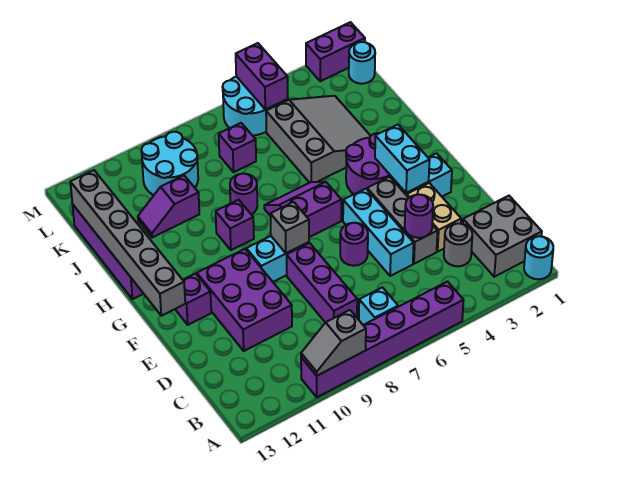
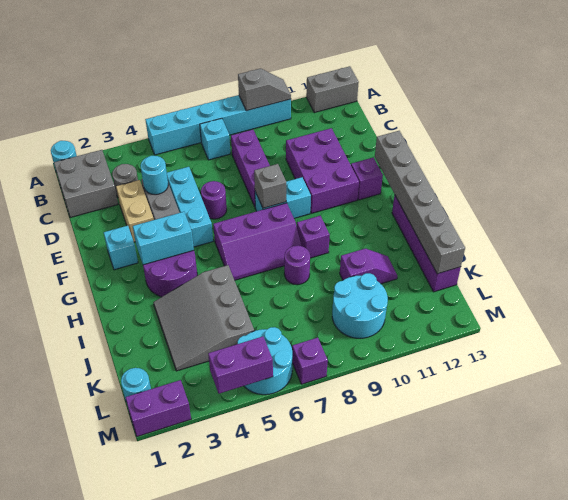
purple 1x6 brick [301,282,464,397] -> cyan 1x6 brick [145,95,291,155]
none -> grey 1x2 brick [306,66,359,113]
purple 1x1 round brick [405,194,433,238] -> cyan 1x1 round brick [140,156,168,195]
cyan 1x2 brick [375,125,430,193] -> cyan 1x2 brick turned to [133,212,194,265]
purple 2x2 slope [264,182,341,237] -> purple 2x3 slope [213,203,301,280]
purple 1x1 brick [219,123,256,172] -> purple 1x1 brick moved to [292,337,328,384]
purple 1x2 brick [236,43,288,110] -> purple 1x2 brick turned to [208,337,273,394]

